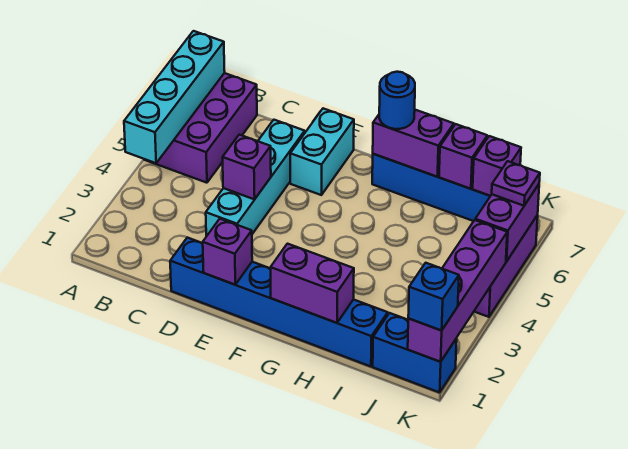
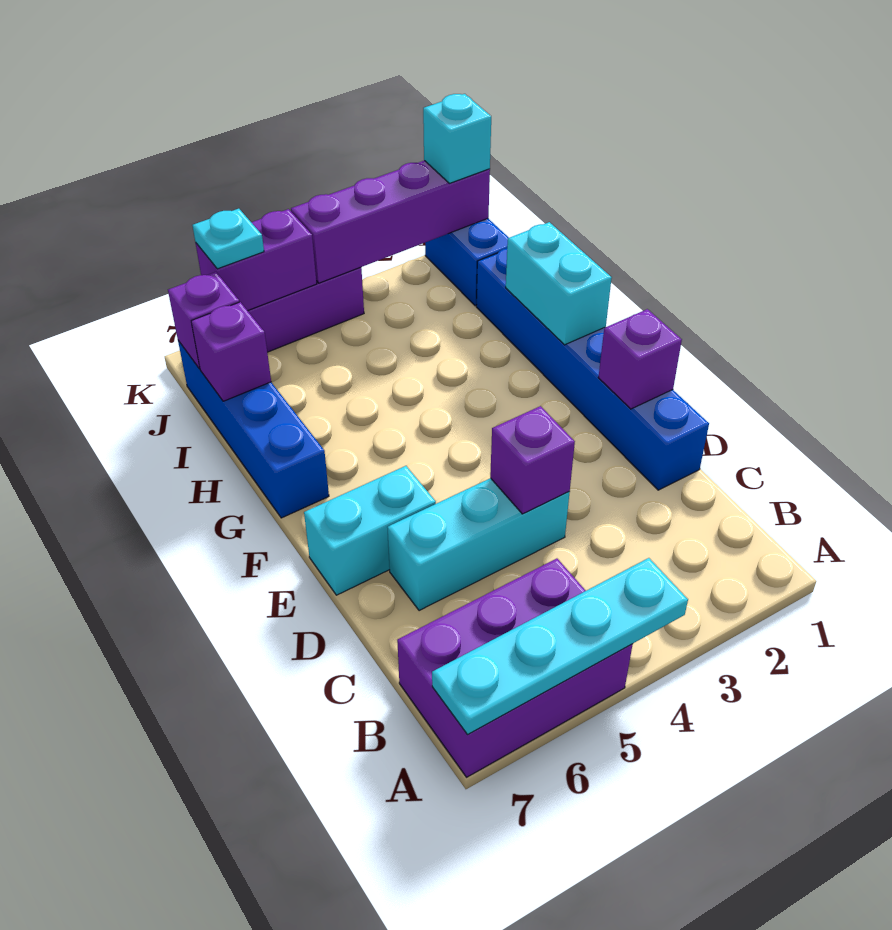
cyan 1x4 brick [124,31,225,163] -> cyan 1x4 plate [432,558,688,735]
cyan 1x4 brick [206,120,305,236] -> cyan 1x3 brick [387,478,570,611]
purple 1x2 brick [270,244,354,323] -> cyan 1x2 brick [506,222,612,345]
purple 1x2 brick [373,110,454,177] -> none
blue 1x1 round brick [379,72,415,129] -> none
blue 1x1 brick [408,263,459,331] -> cyan 1x1 brick [423,94,491,183]
purple 1x1 plate [492,161,540,206] -> cyan 1x1 plate [192,209,264,269]

